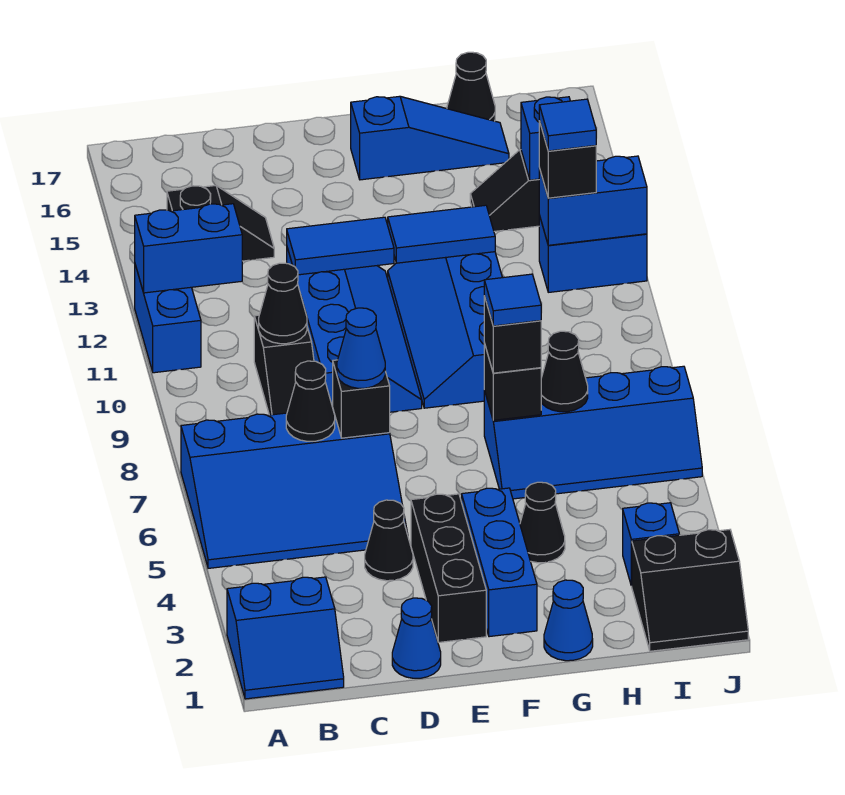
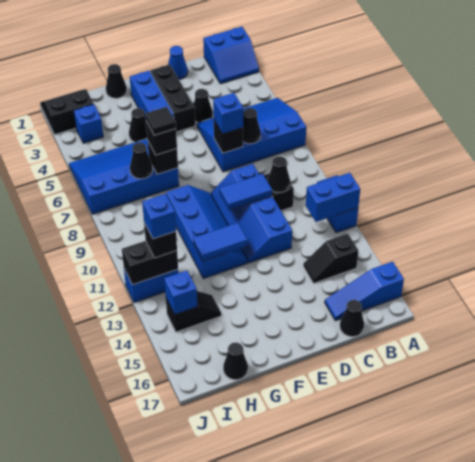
blue 2x2 slope [227,577,344,699] -> blue 2x2 slope turned to [203,27,259,84]
none -> black 1x1 cone [340,300,364,337]
blue 1x1 cone [337,308,385,388] -> blue 1x1 brick [213,93,243,134]
blue 1x2 tile [287,217,394,275] -> blue 1x2 tile moved to [220,174,272,210]
blue 1x3 slope [351,96,509,180] -> blue 1x3 slope moved to [325,262,404,321]
blue 1x1 cone [544,580,593,661] -> black 1x1 cone [106,64,127,98]
blue 2x4 slope [484,366,702,499] -> blue 3x4 slope [69,139,179,214]
blue 1x1 tile [484,274,541,326] -> black 1x1 tile [145,107,176,135]
blue 1x2 brick [539,156,647,245] -> black 1x2 brick [122,241,178,285]
blue 1x1 tile [539,99,596,151] -> blue 1x1 brick [142,194,176,239]

